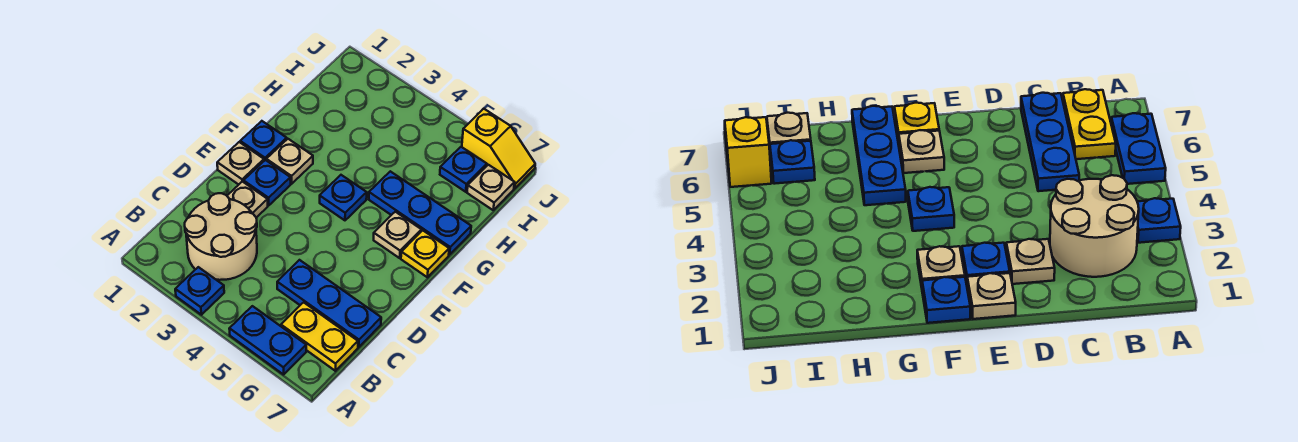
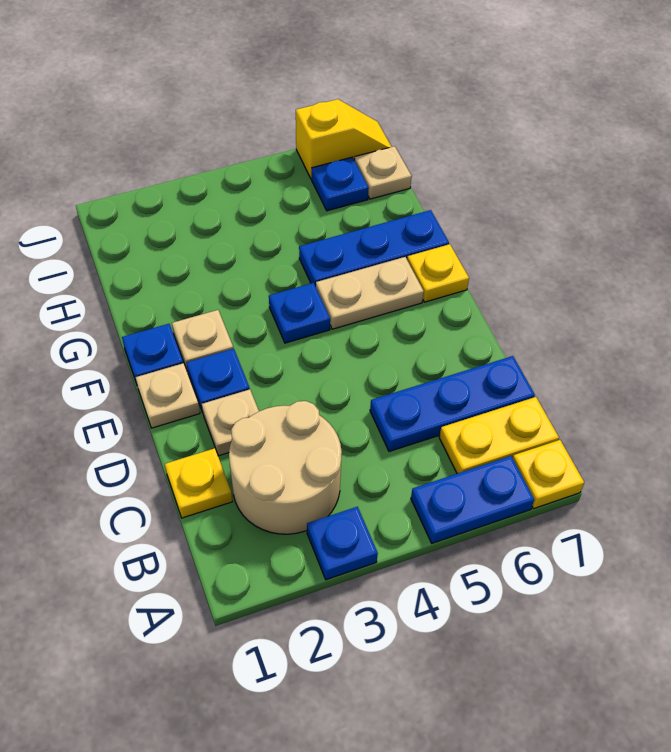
none -> yellow 1x1 plate [513,440,584,509]
none -> yellow 1x1 plate [165,448,232,518]
tan 1x1 plate [374,212,421,258] -> tan 1x2 plate [316,257,424,329]

